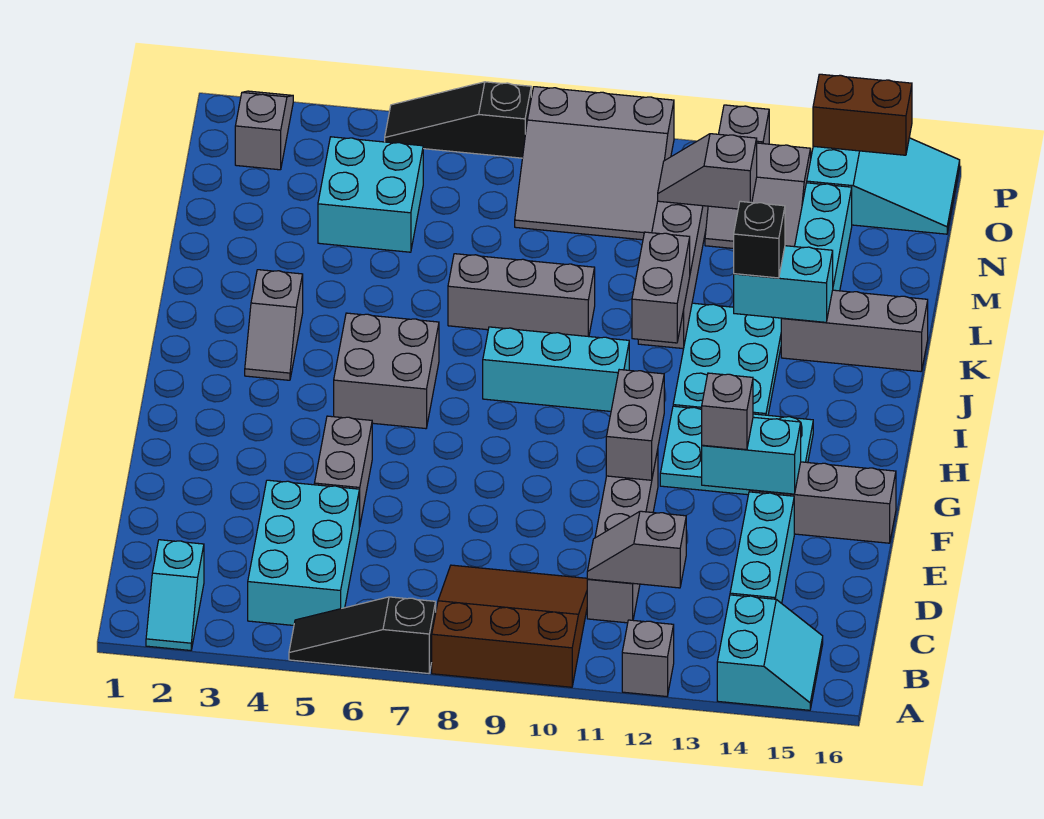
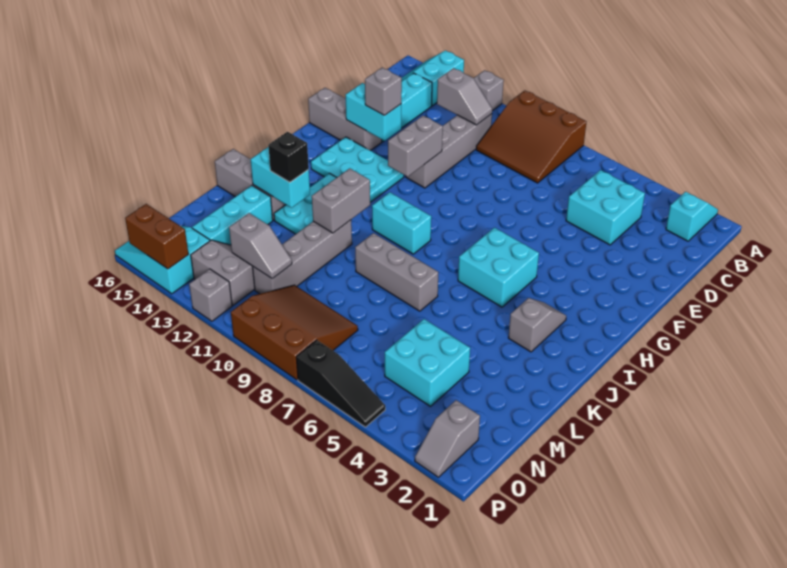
black 1x3 slope [289,597,436,673] -> none
cyan 2x3 brick [248,480,359,625] -> cyan 2x2 brick [566,170,645,245]
grey 1x2 brick [314,416,372,527] -> none
grey 2x2 brick [334,313,439,429] -> cyan 2x2 brick [458,228,539,307]
cyan 1x3 brick [483,327,629,411] -> cyan 1x2 brick [372,192,431,254]
grey 3x3 slope [515,87,674,240] -> brown 3x3 slope [231,285,358,380]

